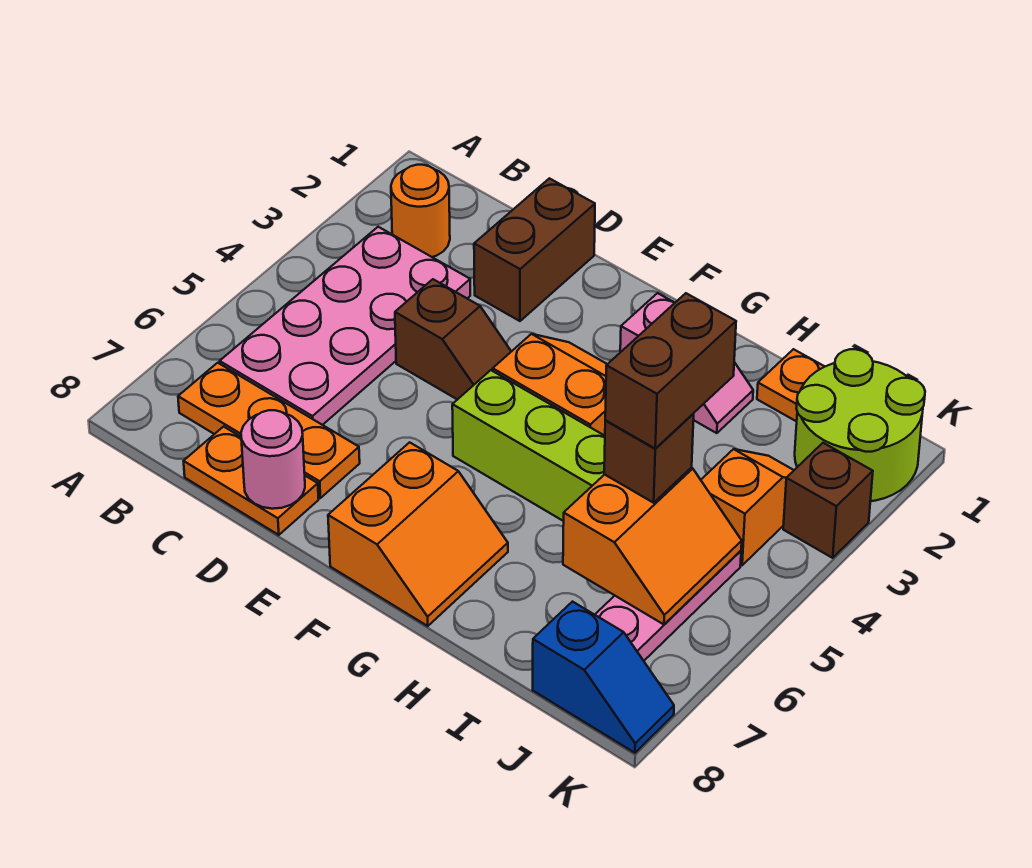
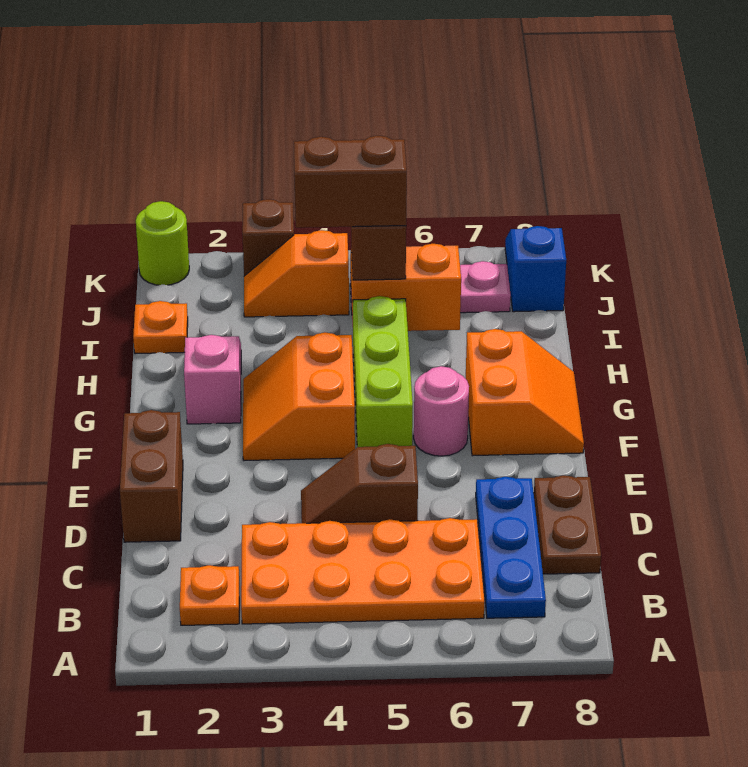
orange 1x1 round brick [391,165,450,257] -> orange 1x1 plate [180,565,239,625]
pink 2x4 plate [220,227,470,425] -> orange 2x4 plate [241,518,485,624]
orange 1x3 plate [178,363,360,498] -> blue 1x3 plate [476,477,546,618]
orange 1x2 plate [184,427,319,535] -> brown 1x2 plate [534,475,601,574]
brown 1x2 brick [474,178,595,321] -> brown 1x2 brick turned to [120,410,183,542]
brown 1x2 slope [395,279,511,400] -> brown 1x2 slope turned to [301,444,418,523]
pink 1x1 round brick [241,410,305,509] -> pink 1x1 round brick moved to [414,366,469,456]
orange 2x2 slope [328,442,508,626] -> orange 2x2 slope turned to [466,329,584,456]
lime 2x2 round brick [795,349,925,501] -> lime 1x1 round brick [136,201,189,285]

